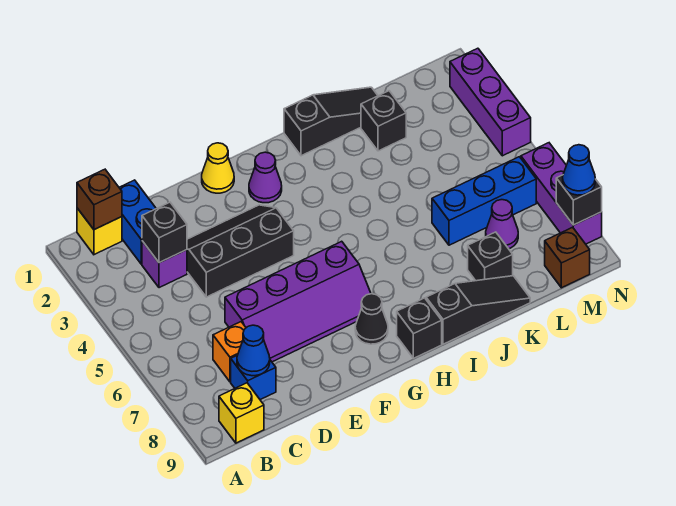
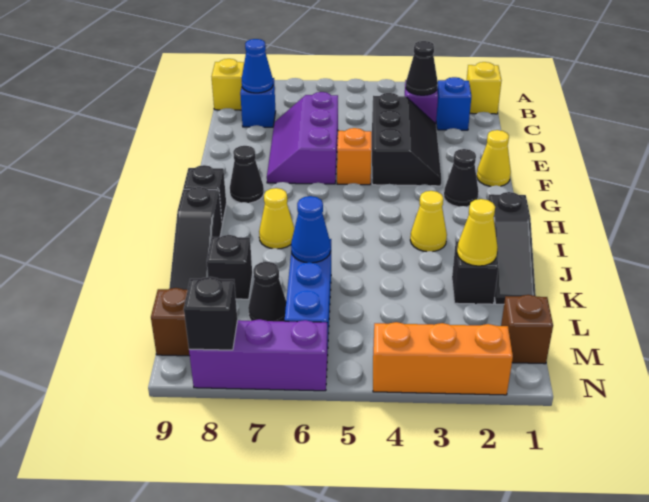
brown 1x1 brick [77,169,122,230] -> brown 1x1 brick moved to [501,295,553,364]
blue 1x2 brick [119,180,156,264] -> blue 1x1 brick [436,77,471,130]
black 1x1 brick [142,202,187,263] -> black 1x1 cone [406,41,438,95]
orange 1x1 brick [213,322,246,382] -> orange 1x1 brick moved to [337,128,372,185]
purple 2x4 slope [225,241,371,362] -> purple 2x3 slope [267,92,338,184]
purple 1x1 cone [249,152,282,203] -> black 1x1 cone [444,149,479,207]
none -> yellow 1x1 cone [410,191,447,252]
none -> yellow 1x1 cone [259,188,295,249]
none -> yellow 1x1 cone [457,199,498,266]
purple 1x1 cone [486,200,518,249] -> black 1x1 cone [248,262,286,321]
purple 1x3 brick [450,48,531,156] -> orange 1x3 brick [373,322,513,395]
blue 1x1 cone [563,145,595,195] -> blue 1x1 cone moved to [291,196,331,263]

